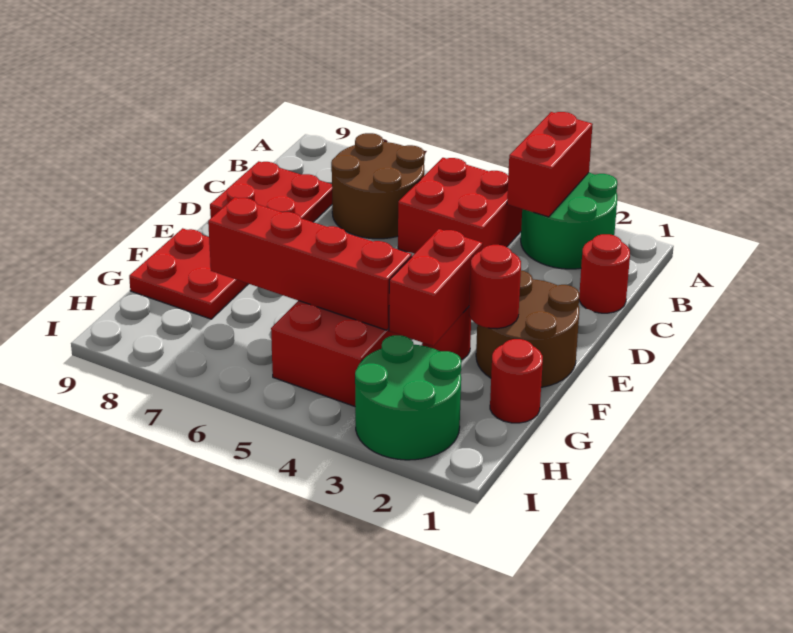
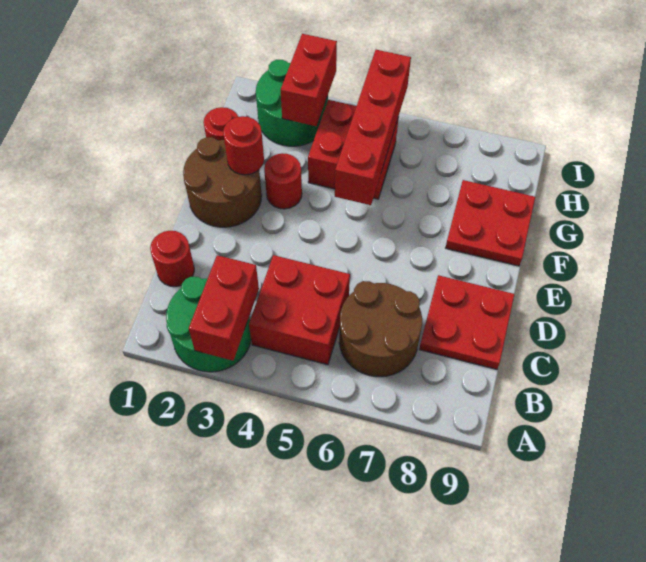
red 1x2 brick [389,229,483,346] -> red 1x2 brick moved to [281,34,337,126]
red 1x4 brick [208,197,412,330] -> red 1x4 brick turned to [335,50,411,205]

